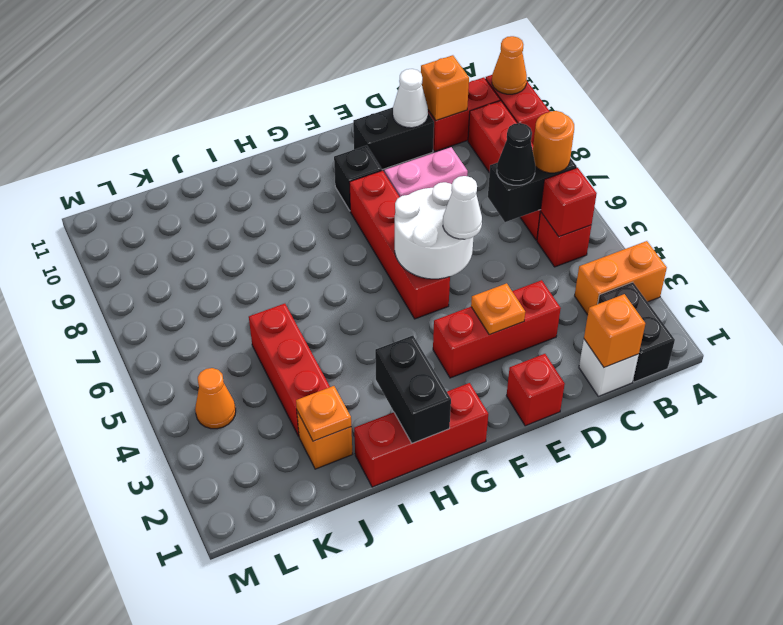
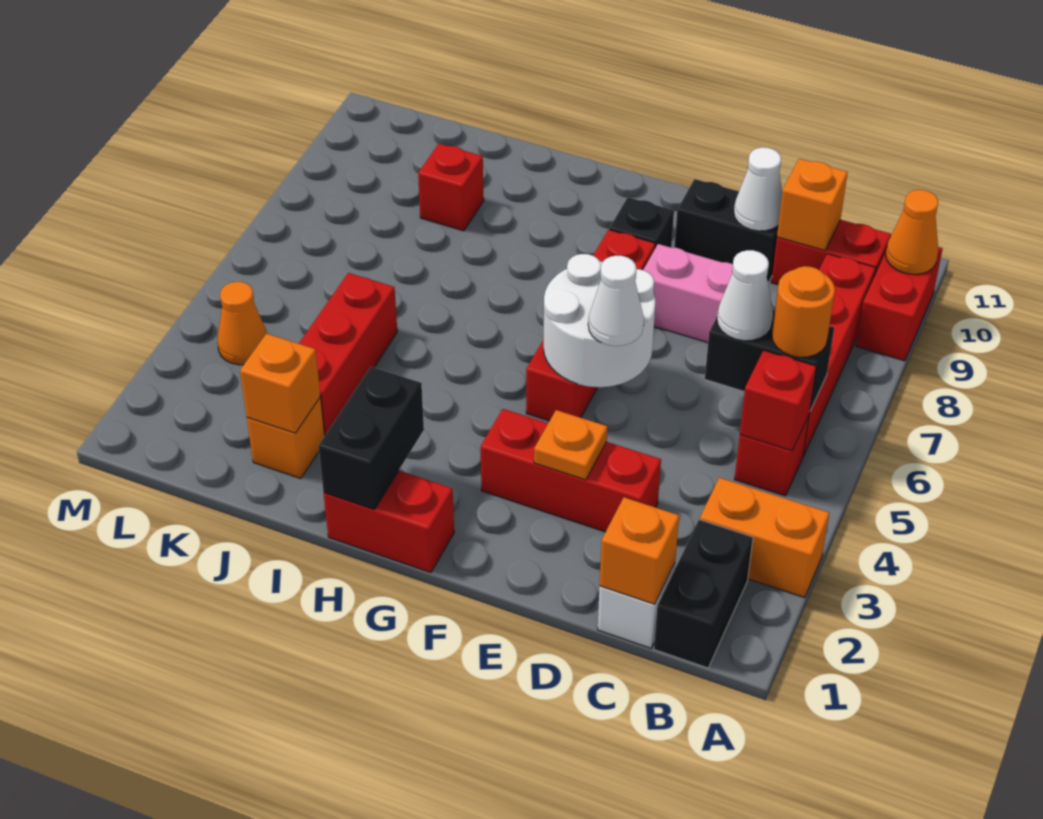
black 1x1 cone [497,123,535,185] -> white 1x1 cone [717,250,773,341]
red 1x1 brick [506,354,565,426] -> red 1x1 brick moved to [418,144,484,231]
red 1x3 brick [354,383,488,487] -> red 1x2 brick [324,471,454,573]
orange 1x1 plate [296,386,351,441] -> orange 1x1 brick [240,334,320,433]

